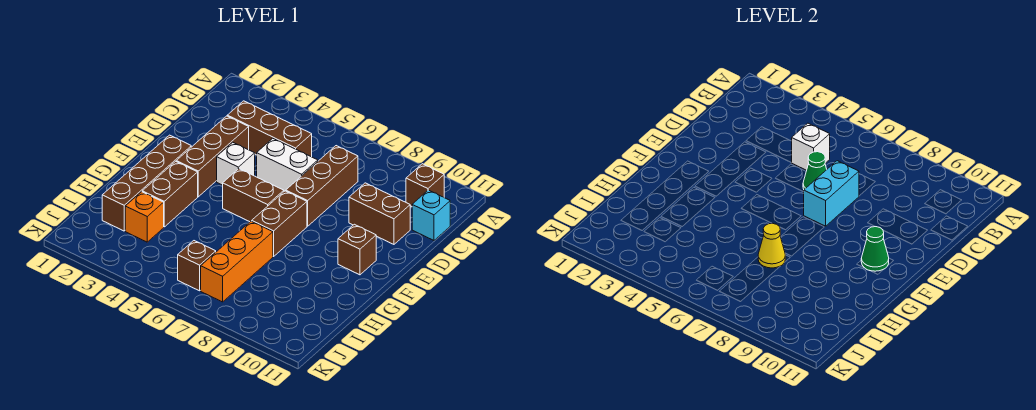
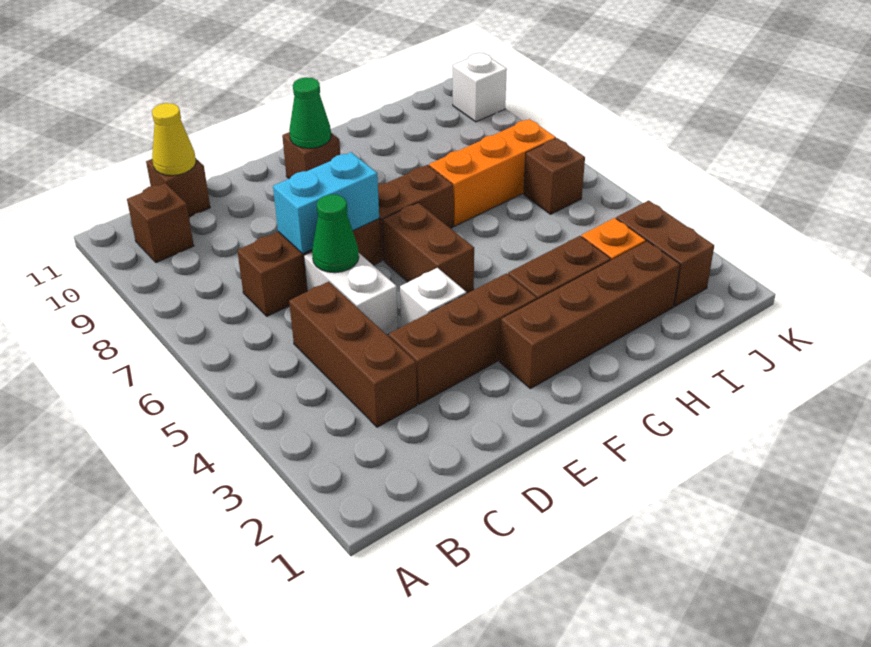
white 1x1 brick [792,123,830,170] -> white 1x1 brick moved to [453,53,507,122]
cyan 1x1 brick [412,190,450,240] -> brown 1x1 brick [146,159,210,217]
brown 1x2 brick [349,183,410,244] -> brown 1x2 brick moved to [616,200,714,306]
yellow 1x1 cone [758,223,785,268] -> yellow 1x1 cone moved to [152,103,196,176]

